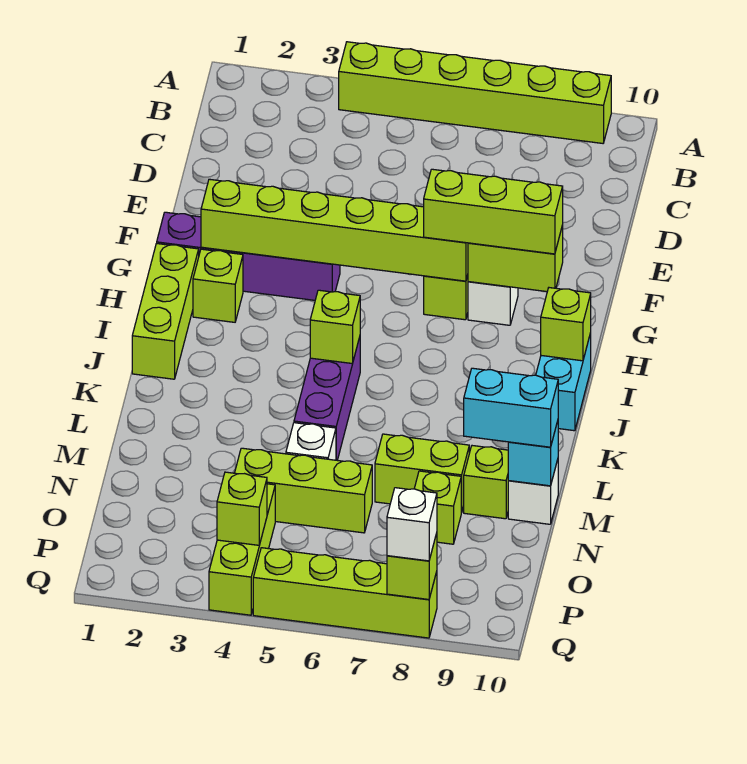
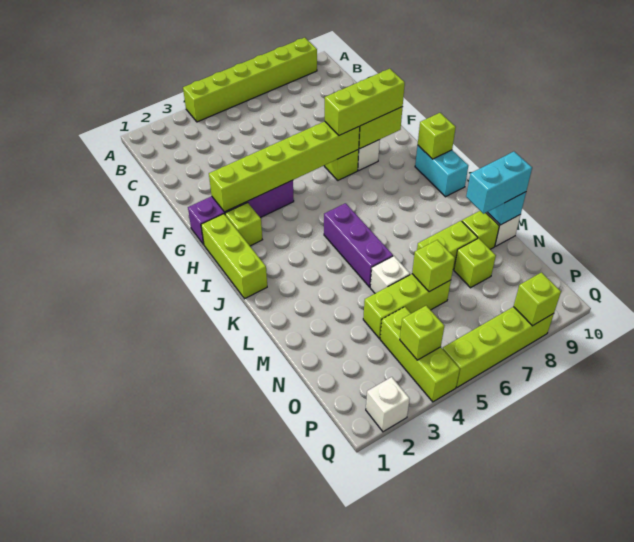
lime 1x1 brick [310,290,360,364] -> lime 1x1 brick moved to [412,240,455,292]
white 1x1 brick [387,488,437,561] -> white 1x1 brick moved to [366,377,410,432]

